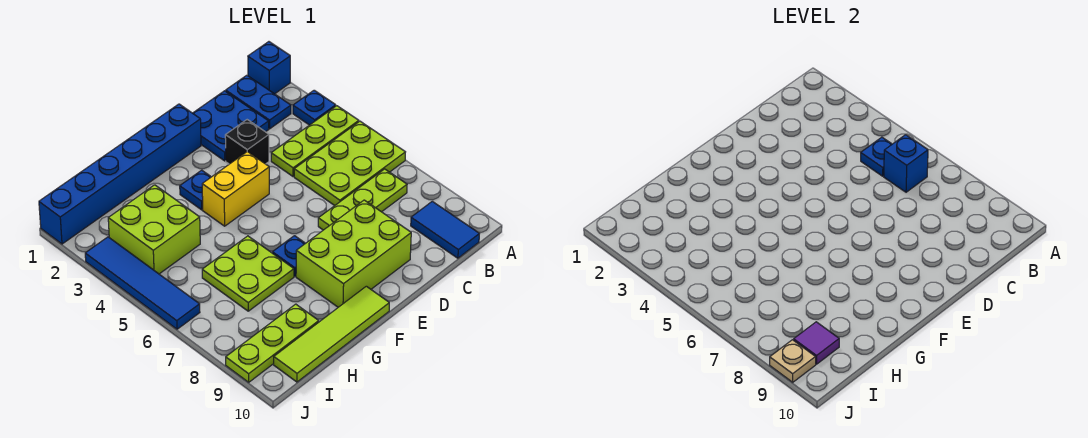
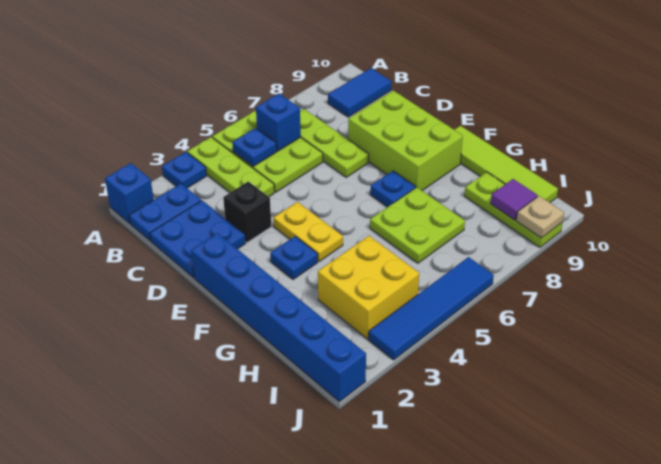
yellow 1x2 brick [202,152,269,226] -> yellow 1x2 plate [273,202,343,262]
lime 2x2 brick [108,185,200,274] -> yellow 2x2 brick [318,236,419,339]

